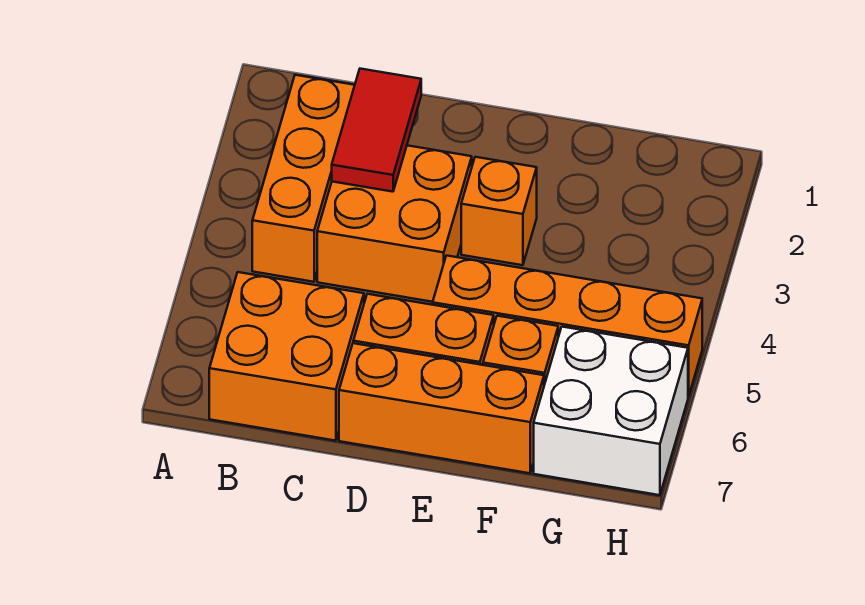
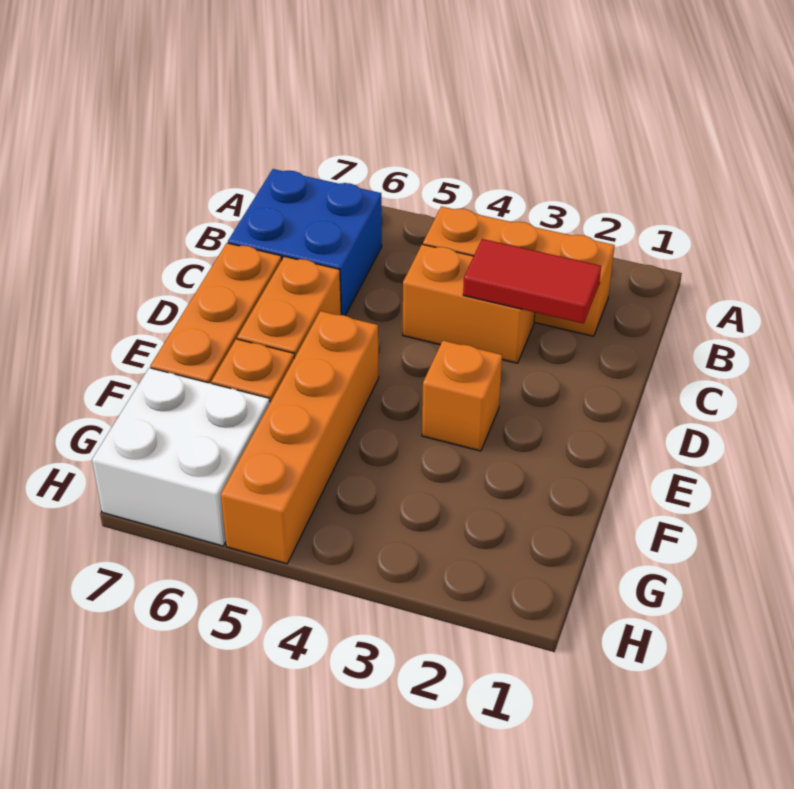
orange 2x2 brick [209,272,364,441] -> blue 2x2 brick [228,169,382,315]
orange 2x2 brick [317,145,472,302] -> orange 1x2 brick [403,244,535,363]

